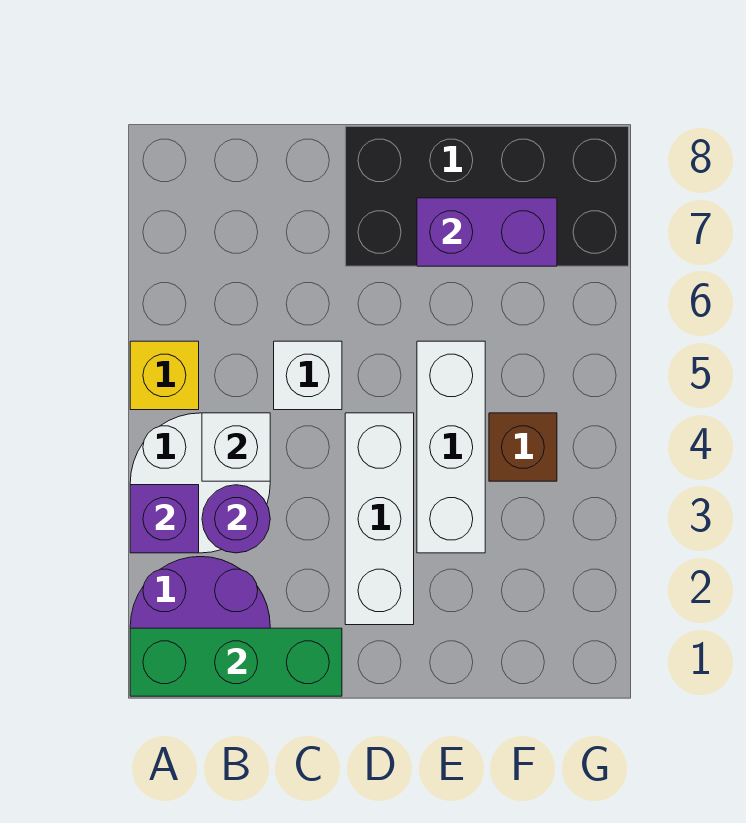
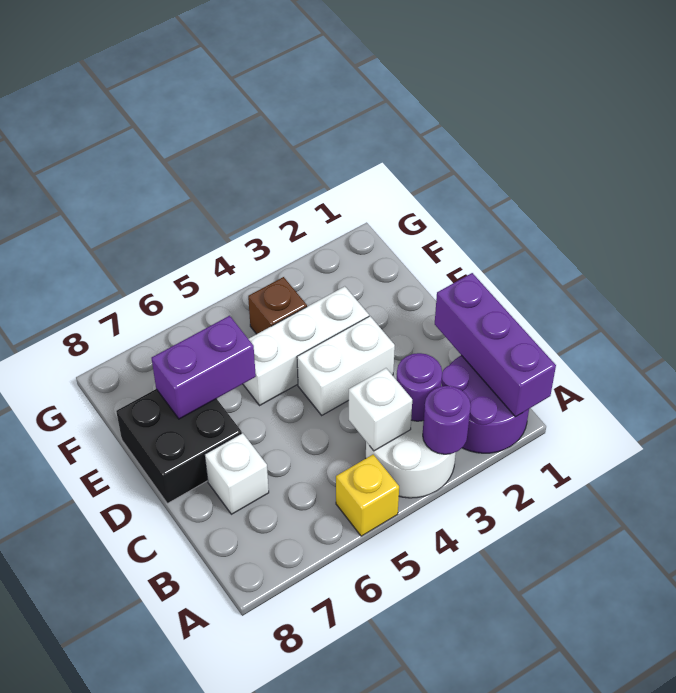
green 1x3 brick [130,628,342,696] -> purple 1x3 brick [435,273,556,417]
purple 1x1 brick [130,485,199,553] -> purple 1x1 round brick [423,386,471,454]
white 1x1 brick [274,341,342,410] -> white 1x1 brick moved to [205,433,269,514]
white 1x3 brick [345,413,414,625] -> white 1x2 brick [297,316,395,415]
black 2x4 brick [345,126,629,266] -> black 2x2 brick [116,389,242,503]
purple 1x2 brick [417,198,557,266] -> purple 1x2 brick turned to [152,316,256,419]

